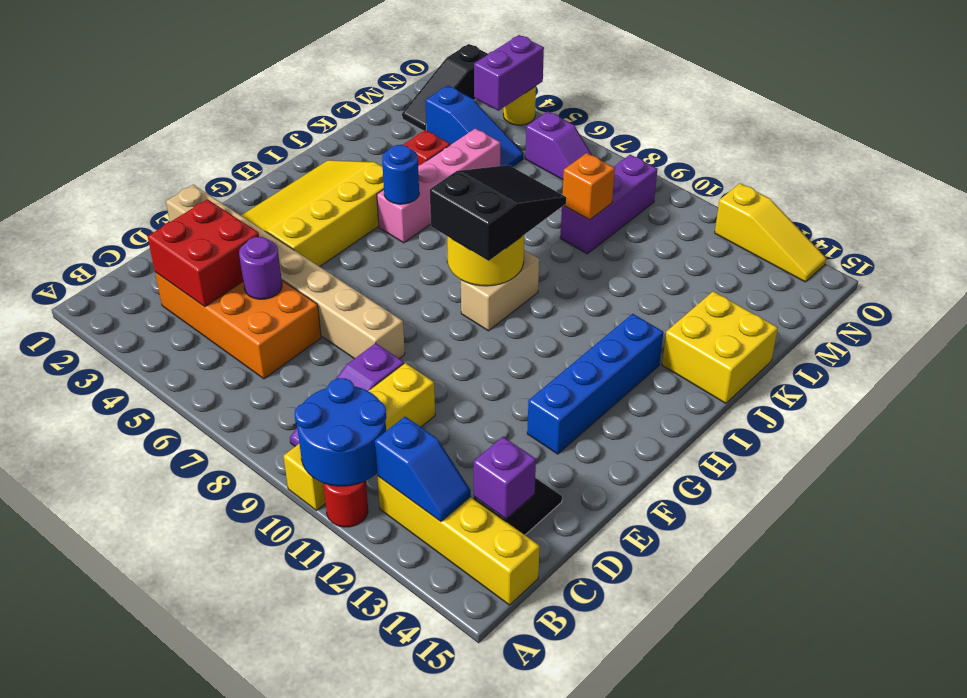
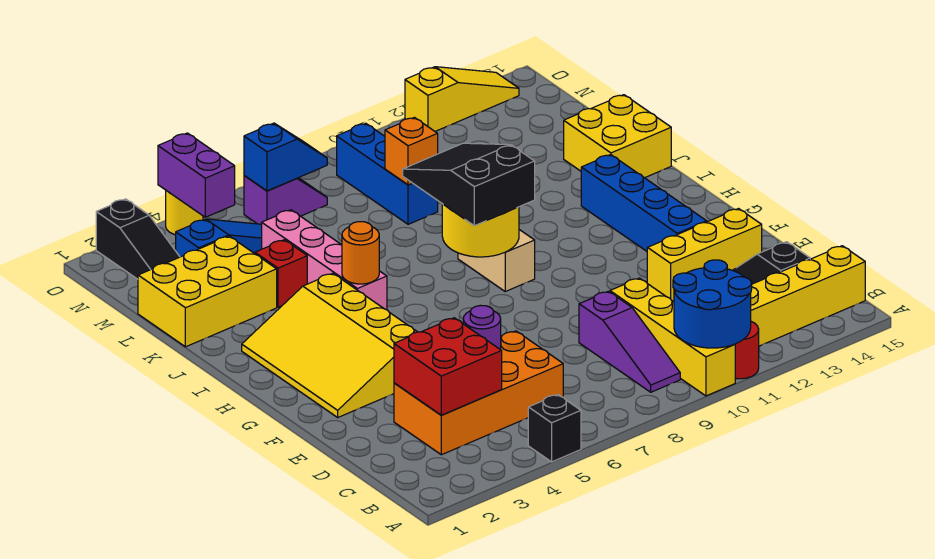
none -> black 1x1 brick [528,395,581,462]
blue 1x2 slope [375,417,471,521] -> blue 1x2 slope moved to [244,123,327,191]
purple 1x1 brick [473,437,536,519] -> none
tan 1x8 brick [166,185,405,359] -> none
none -> yellow 1x3 brick [647,209,762,301]
blue 1x1 round brick [382,145,419,204] -> orange 1x1 round brick [342,222,379,284]
none -> yellow 2x3 brick [138,236,277,347]
purple 1x3 brick [560,154,657,254] -> blue 1x3 brick [337,123,438,224]

